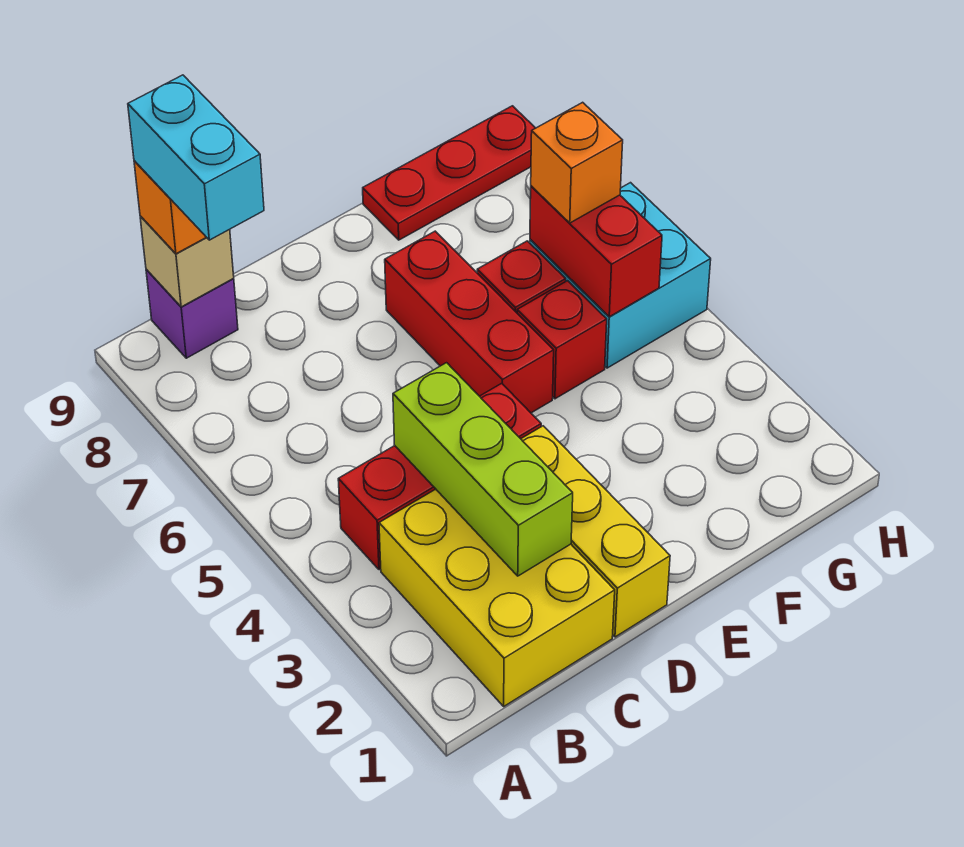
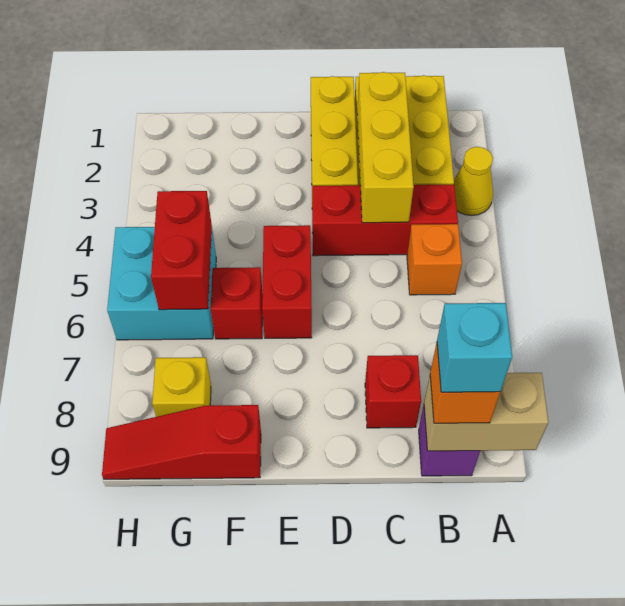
none -> yellow 1x1 cone [454,147,493,215]
cyan 1x2 brick [128,75,264,240] -> cyan 1x1 brick [437,303,512,392]
tan 1x1 brick [140,216,234,307] -> tan 1x2 brick [424,373,549,451]
lime 1x3 brick [393,363,573,576] -> yellow 1x3 brick [357,72,414,223]
red 1x3 brick [385,231,554,413] -> red 1x2 brick [262,225,312,338]
red 1x1 brick [517,281,607,399] -> red 1x1 brick moved to [365,355,421,428]
red 1x3 plate [363,106,535,240] -> red 1x3 slope [102,405,261,479]
orange 1x1 brick [531,102,623,223] -> orange 1x1 brick moved to [407,224,462,295]
none -> yellow 1x1 brick [152,357,211,417]

